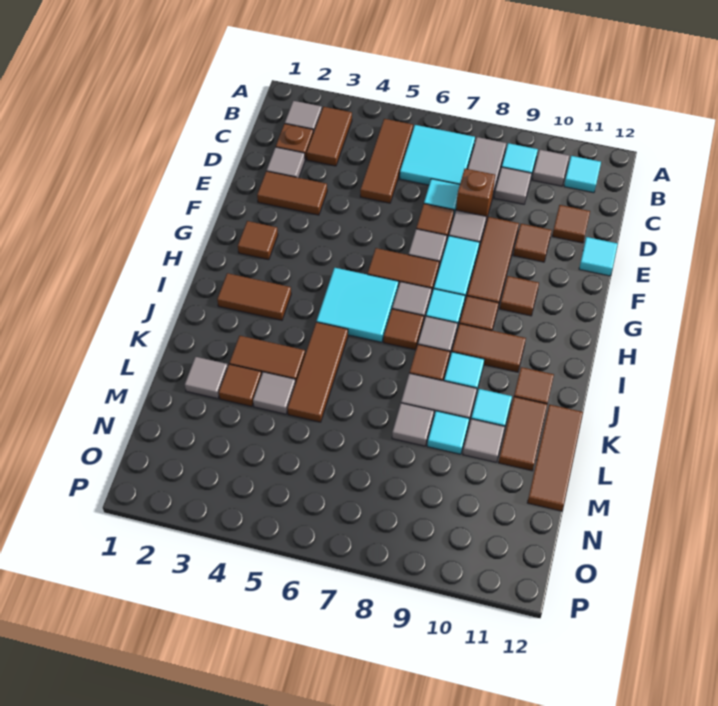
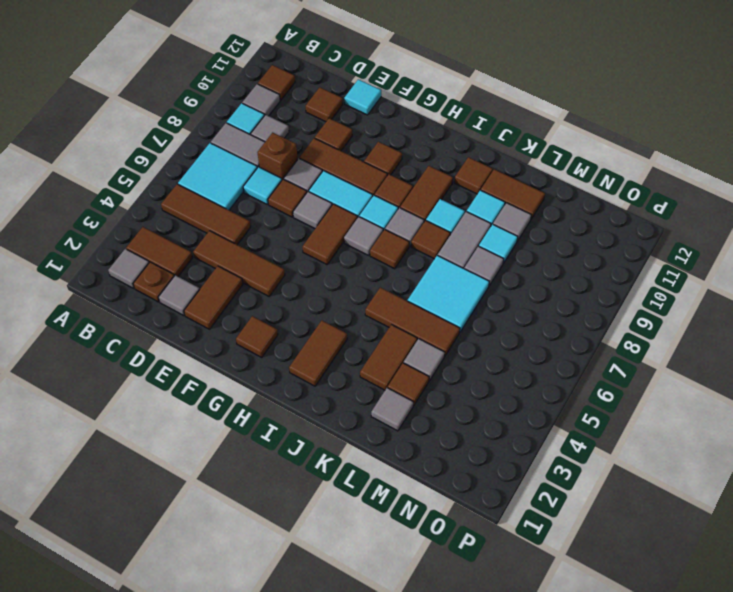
cyan 1x1 tile [564,156,601,193] -> brown 1x1 tile [258,65,295,100]
cyan 2x2 tile [317,268,398,342] -> cyan 2x2 tile moved to [408,255,489,332]
brown 1x3 tile [527,404,583,511] -> brown 1x3 tile moved to [193,231,285,296]

